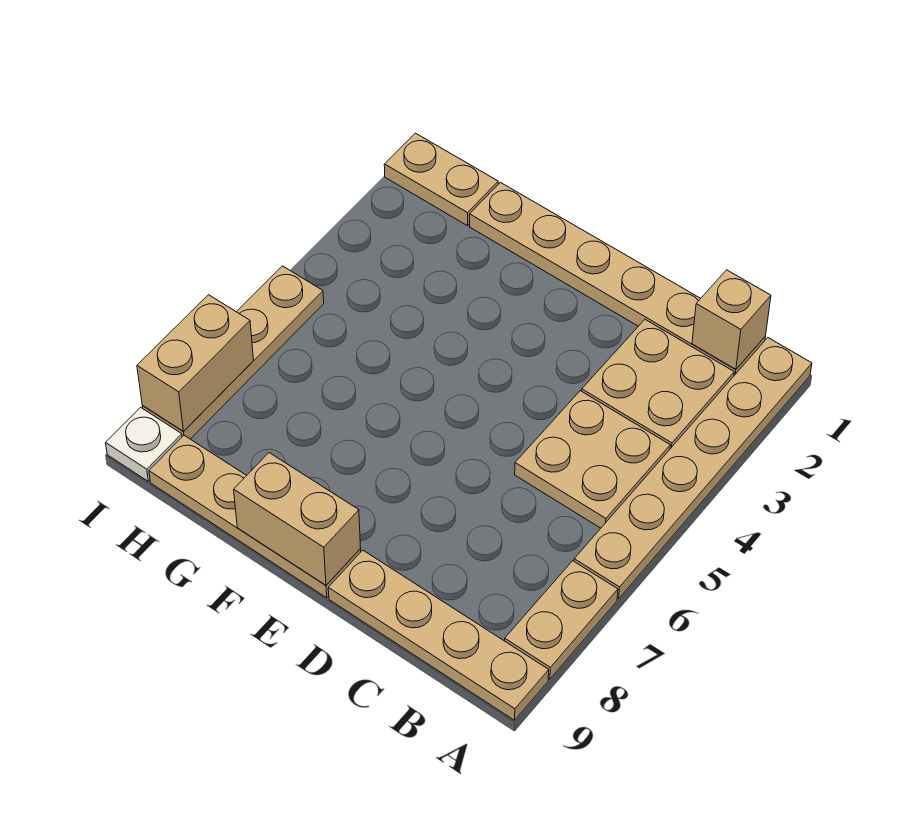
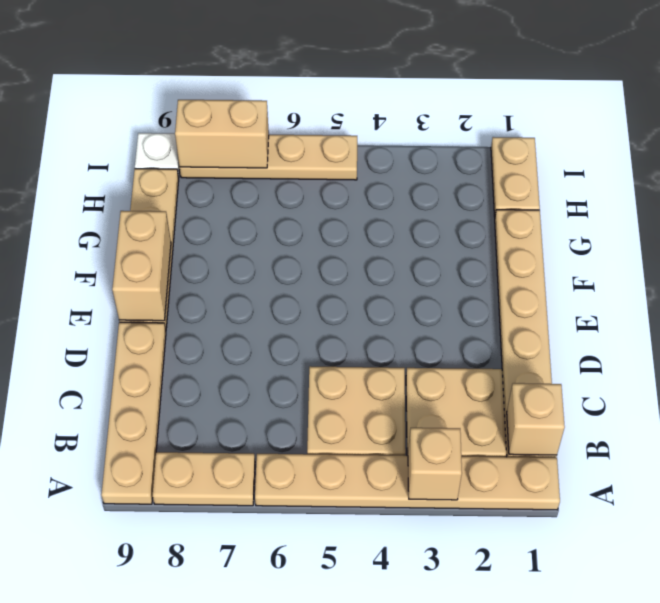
none -> tan 1x1 brick [408,428,462,500]

